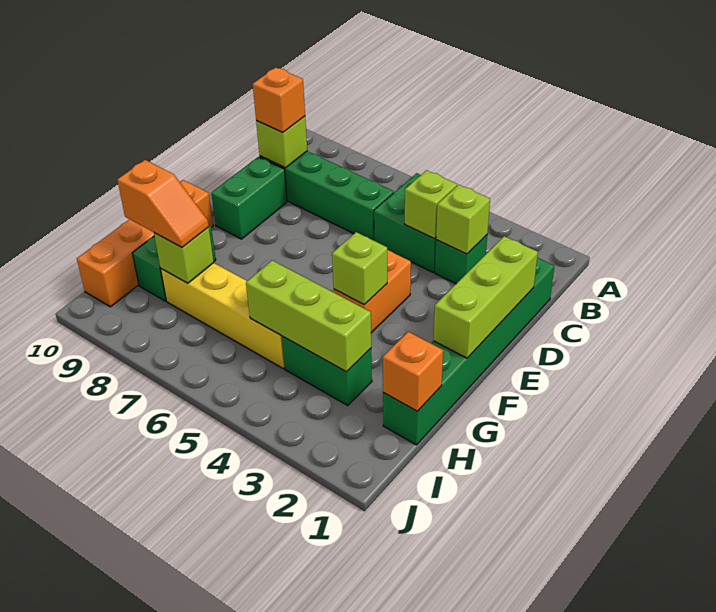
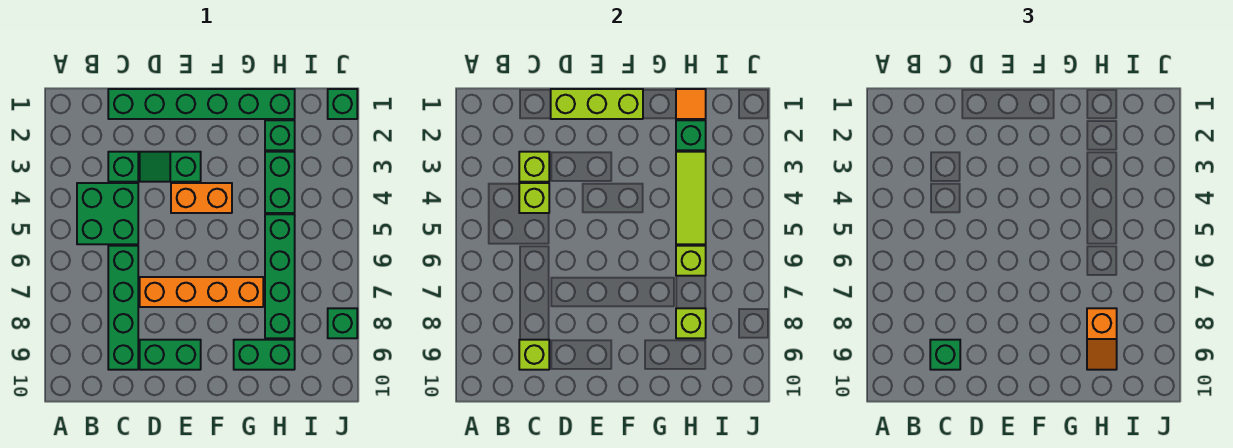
orange 1x1 brick [253,67,305,133] -> green 1x1 brick [930,340,960,370]
none -> green 1x2 slope [140,152,201,182]
lime 1x1 brick [332,232,387,305] -> lime 1x1 brick moved to [676,246,706,276]
orange 1x4 brick [77,180,213,307] -> orange 1x4 brick moved to [140,277,263,307]
orange 1x1 brick [383,332,443,411] -> orange 1x1 tile [676,89,706,119]
none -> green 1x1 brick [265,120,295,150]
none -> green 1x1 brick [676,120,706,150]
lime 1x3 brick [246,261,371,372] -> lime 1x3 tile [676,152,706,244]
yellow 1x4 brick [161,263,285,368] -> green 1x4 brick [265,214,295,338]
orange 1x2 slope [117,160,209,247] -> orange 1x2 slope turned to [1087,308,1117,370]
none -> green 1x1 brick [328,89,357,119]
none -> green 1x1 brick [328,308,357,338]

